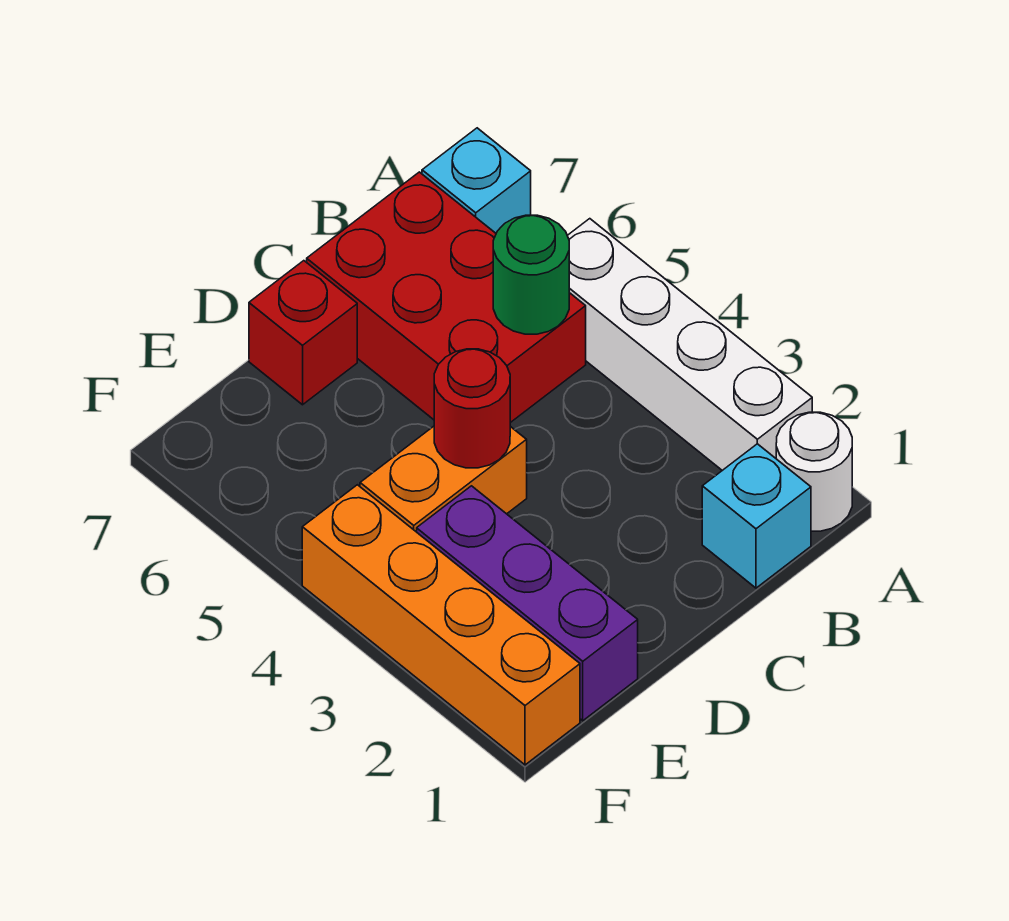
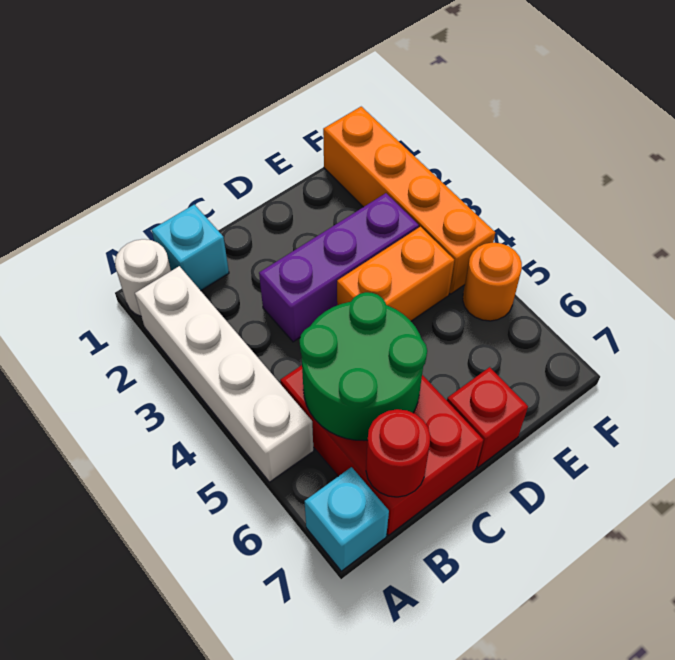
green 1x1 round brick [493,215,569,334] -> green 2x2 round brick [300,292,427,441]
red 1x1 round brick [434,349,510,468] -> red 1x1 round brick moved to [366,409,430,497]
purple 1x3 brick [417,486,638,721] -> purple 1x3 brick turned to [259,193,419,342]
none -> orange 1x1 round brick [463,242,522,321]

